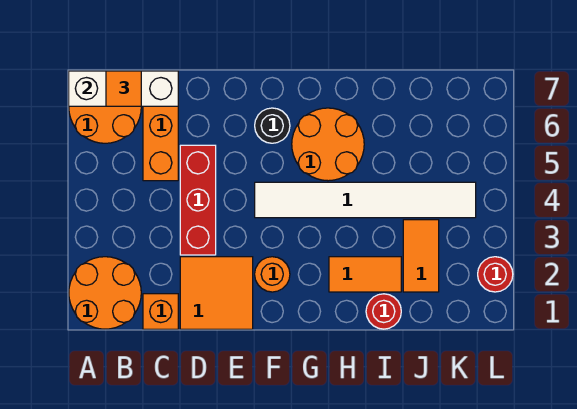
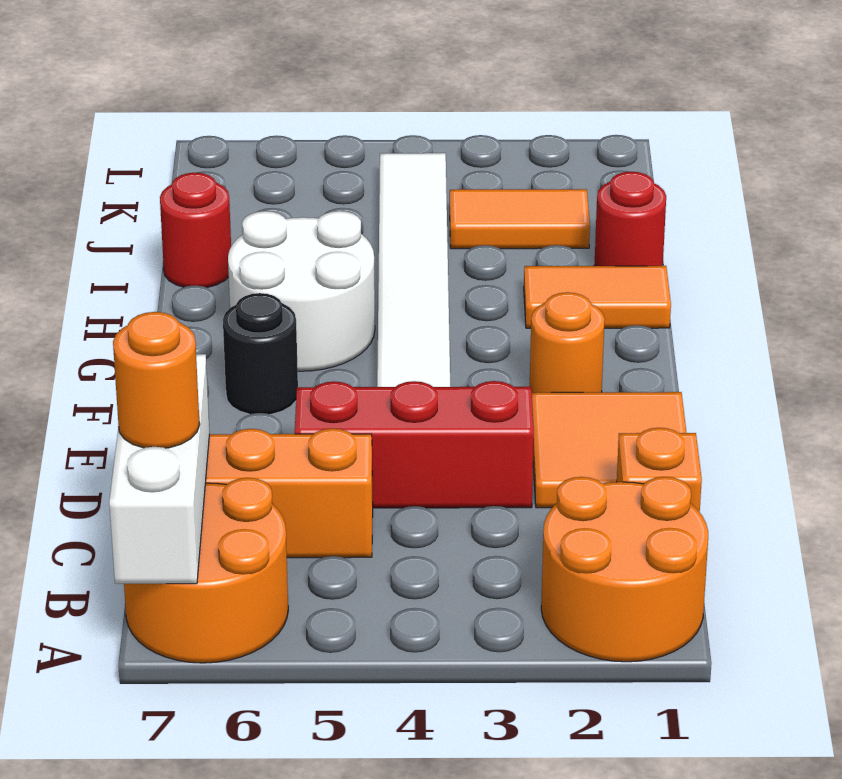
orange 1x1 tile [106,71,141,106] -> orange 1x1 round brick [113,312,200,448]
orange 2x2 round brick [292,108,364,181] -> white 2x2 round brick [228,211,375,371]
orange 1x2 tile [329,257,401,292] -> orange 1x2 tile turned to [524,266,671,328]
red 1x1 round brick [478,257,513,292] -> red 1x1 round brick moved to [160,173,231,288]

